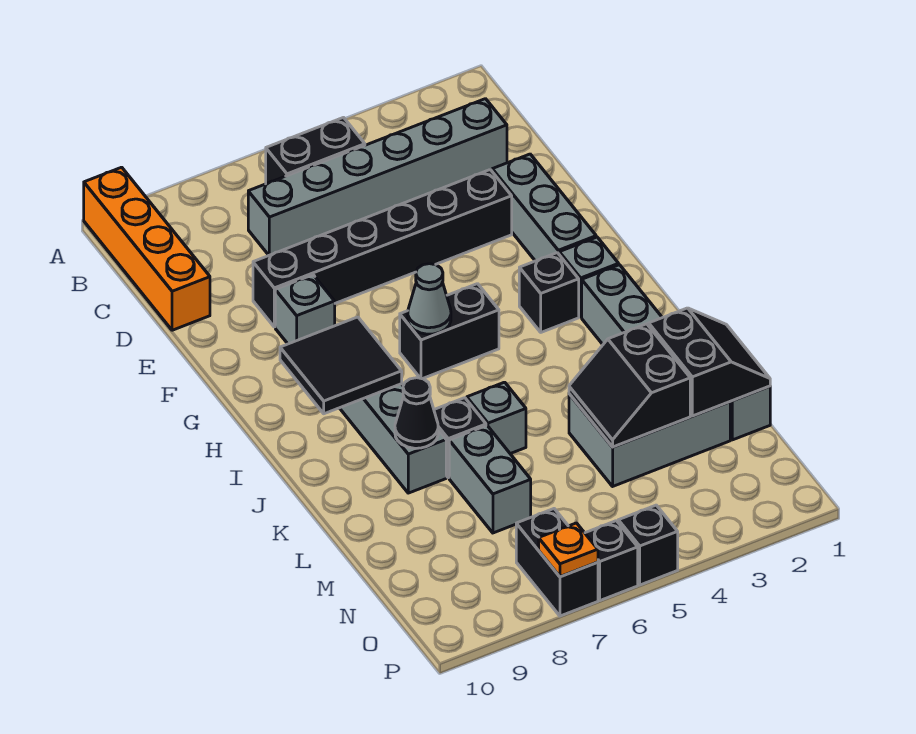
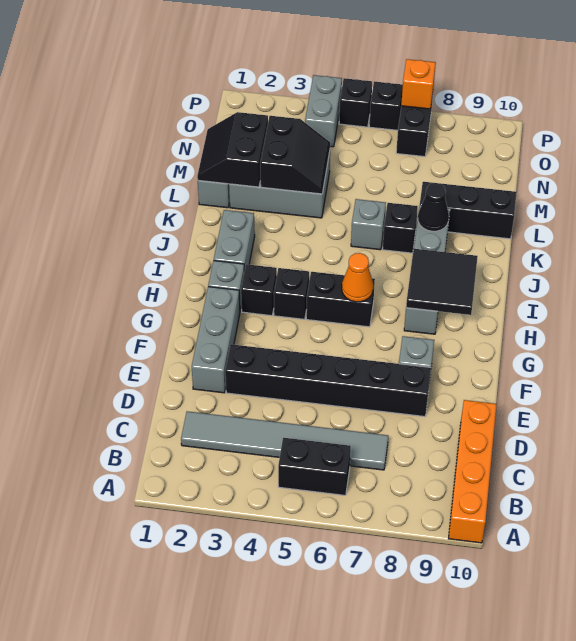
grey 1x6 brick [248,99,507,255] -> grey 1x6 tile [181,411,388,470]
none -> black 1x1 brick [274,268,309,319]
grey 1x1 cone [408,264,451,334] -> orange 1x1 cone [342,253,373,302]
grey 1x2 brick [449,426,531,533] -> grey 1x2 brick moved to [305,75,342,147]
none -> black 1x3 brick [420,182,517,239]
orange 1x1 plate [539,523,598,577] -> orange 1x1 brick [401,59,436,109]

